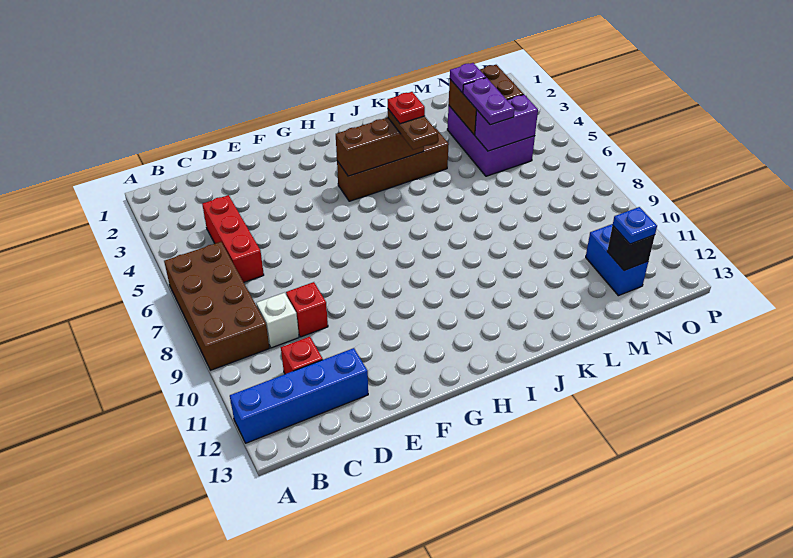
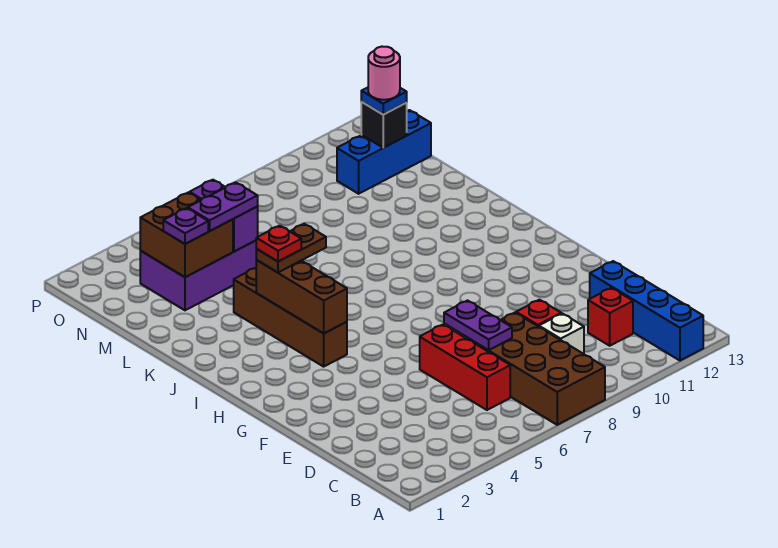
brown 2x4 brick [164,242,269,370] -> brown 2x4 brick turned to [467,313,605,425]
red 1x3 brick [202,195,264,282] -> red 1x3 brick turned to [420,325,510,410]
none -> purple 1x2 plate [444,301,512,350]
blue 1x2 brick [586,224,649,296] -> blue 1x3 brick [337,110,431,194]
none -> pink 1x1 round brick [368,47,400,100]

